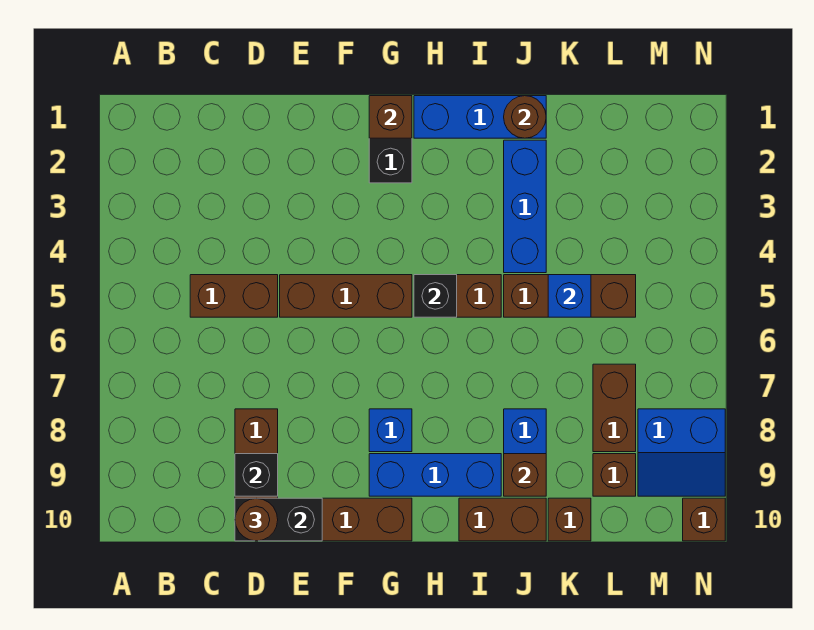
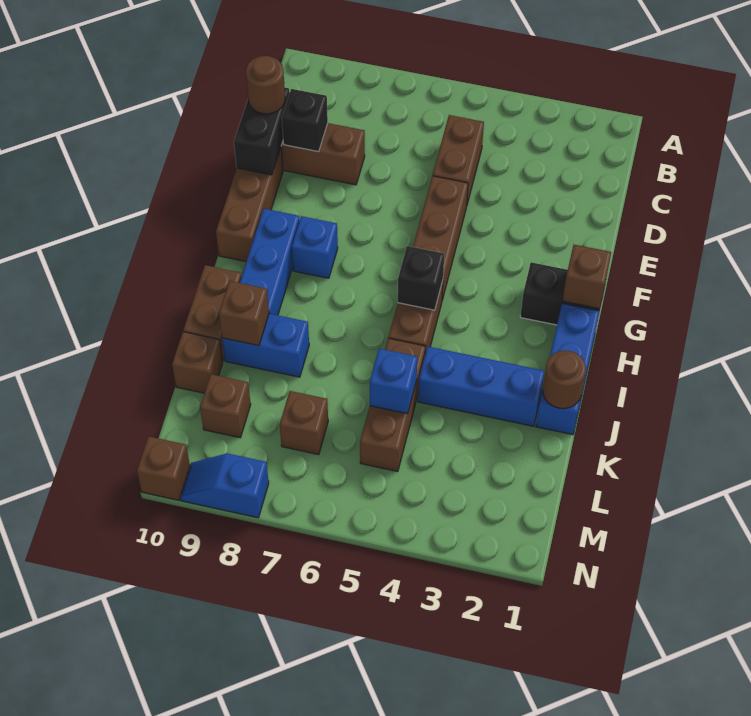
brown 1x2 brick [593,364,636,452] -> brown 1x1 brick [280,391,328,455]
blue 2x2 slope [638,409,725,496] -> blue 1x2 slope [180,453,269,518]

